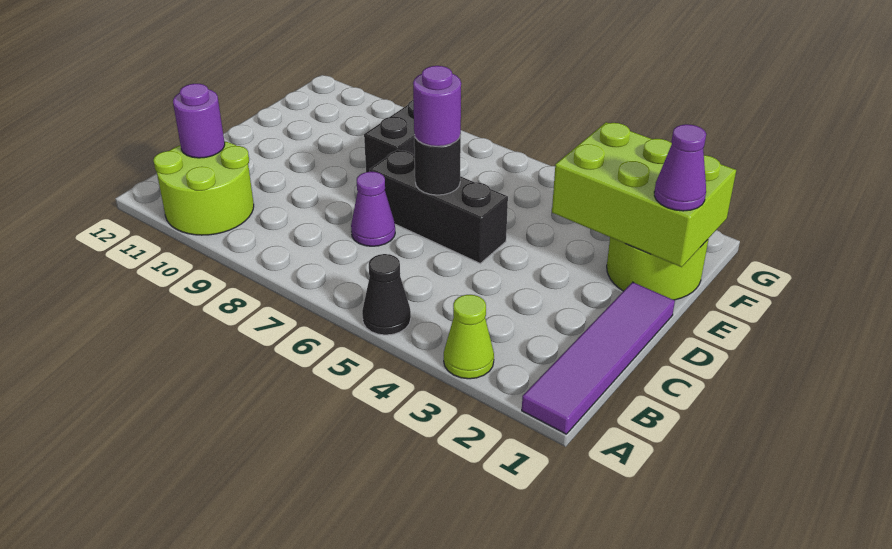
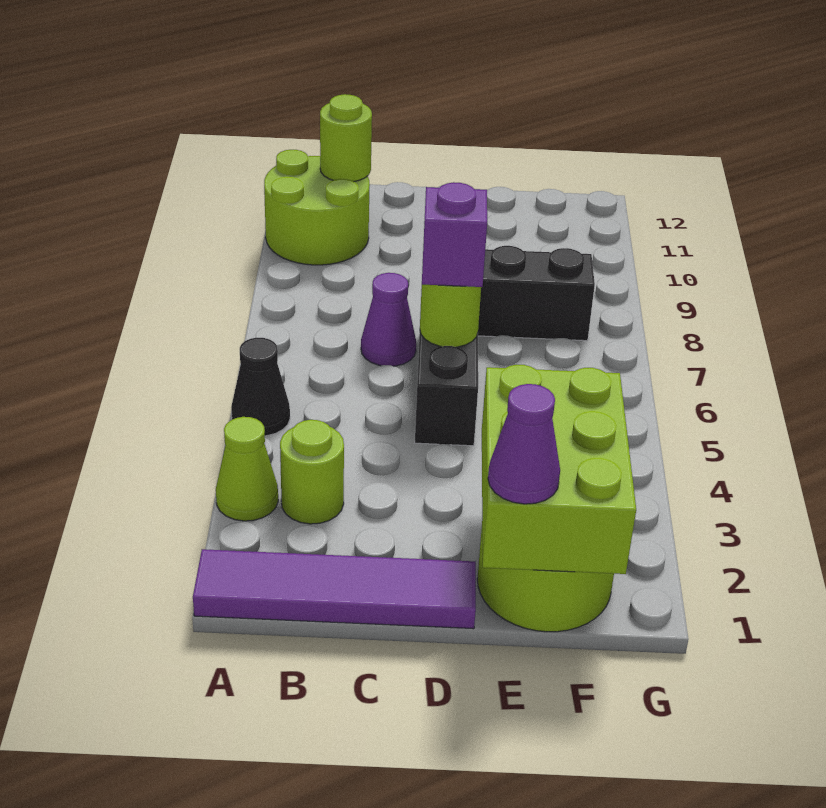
none -> lime 1x1 round brick [280,420,344,524]
purple 1x1 round brick [173,84,225,158] -> lime 1x1 round brick [320,94,372,182]
black 1x1 round brick [414,135,461,195] -> lime 1x1 round brick [420,285,481,347]
purple 1x1 round brick [413,66,461,146] -> purple 1x1 brick [422,182,487,287]

